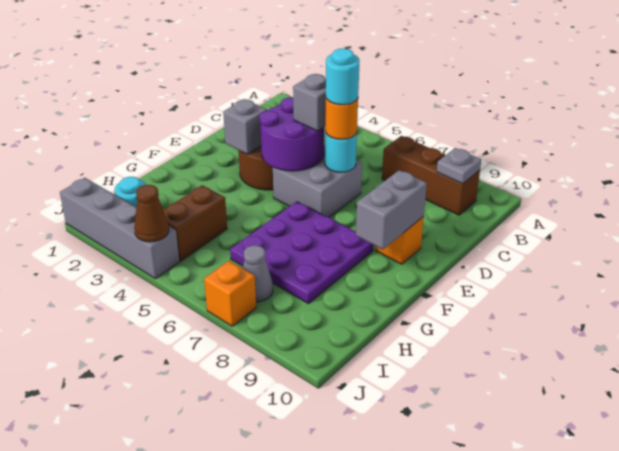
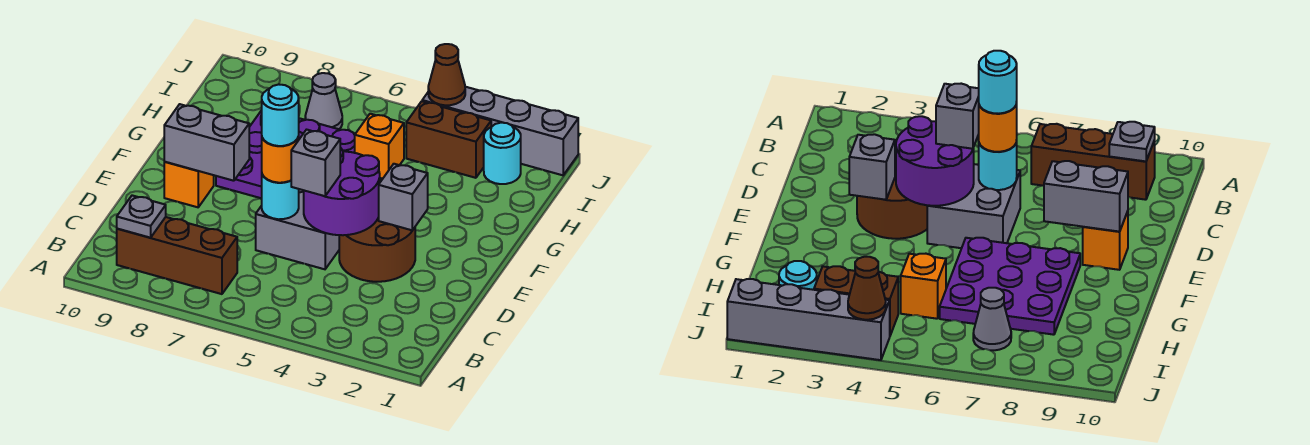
grey 1x2 brick [356,170,427,249] -> grey 1x2 brick turned to [164,104,249,181]
brown 1x2 brick [163,185,227,261] -> brown 1x2 brick turned to [406,101,491,178]
orange 1x1 brick [204,261,256,326] -> orange 1x1 brick moved to [355,114,404,179]

